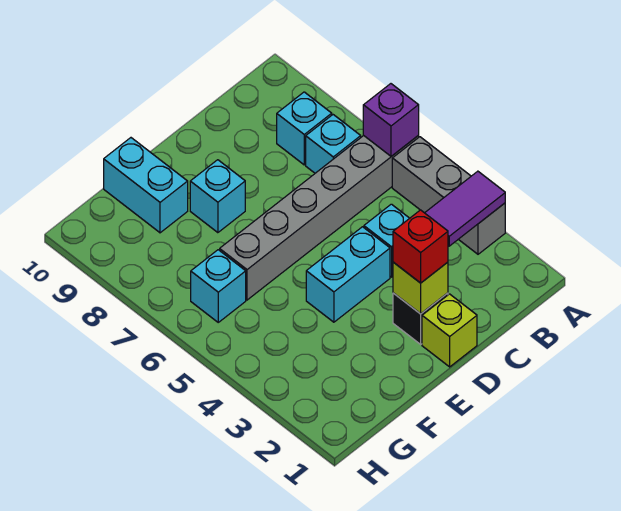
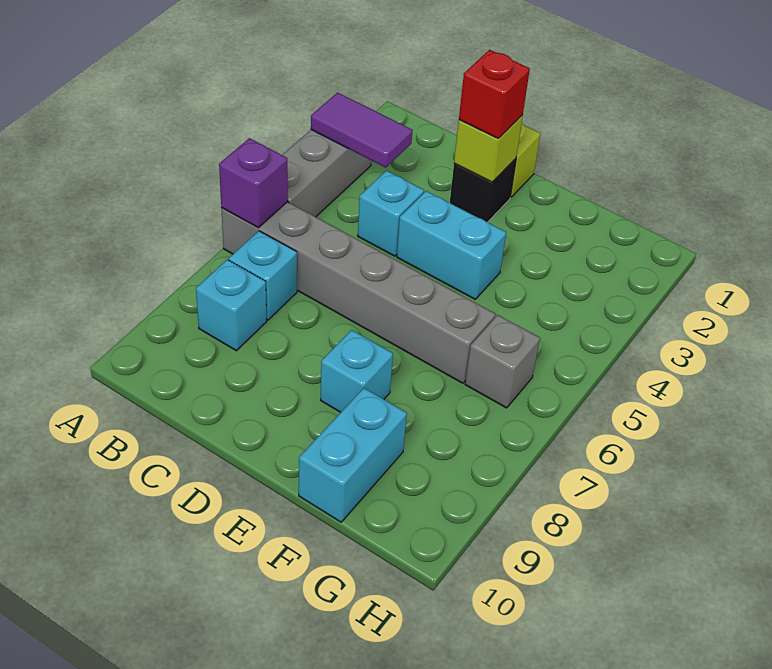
cyan 1x1 brick [191,250,246,322] -> grey 1x1 brick [465,315,540,408]

